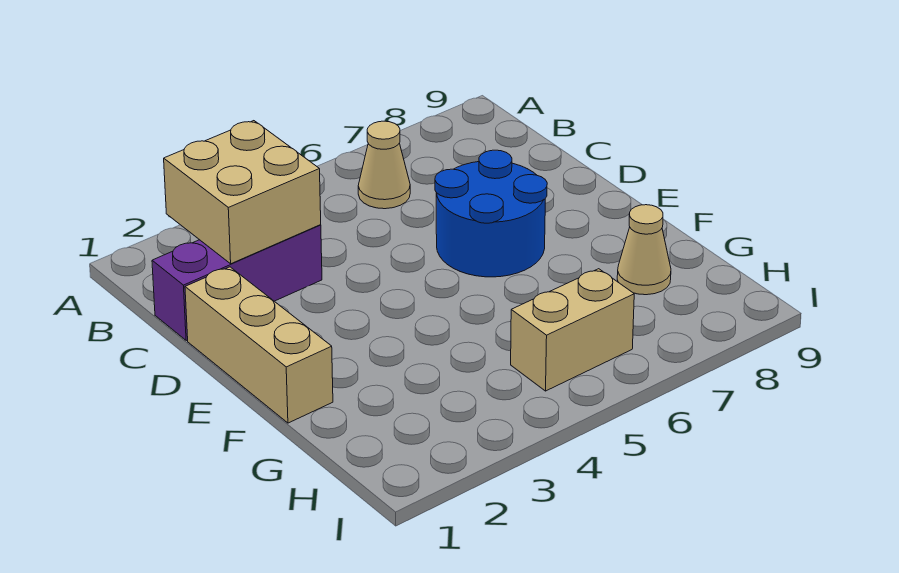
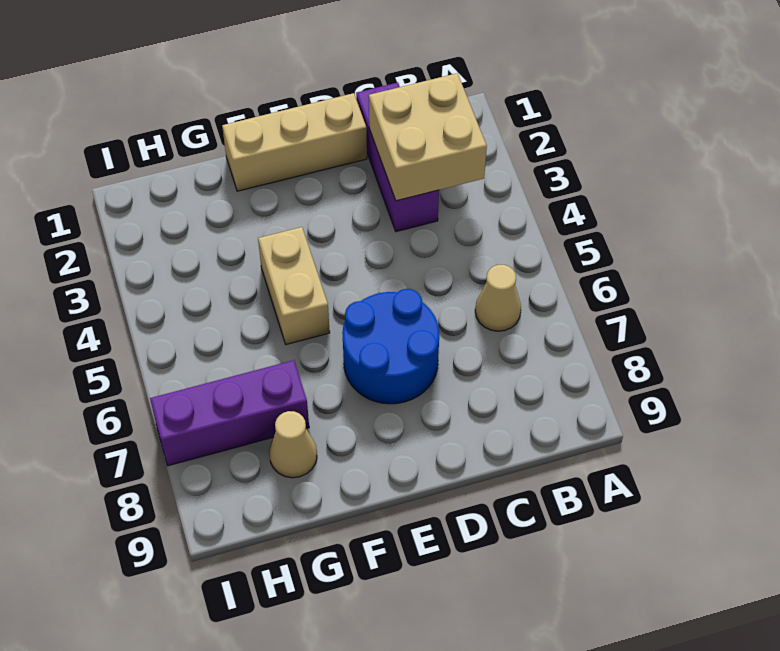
none -> purple 1x3 brick [150,360,309,466]
tan 1x2 brick [511,269,634,391] -> tan 1x2 brick moved to [258,227,330,344]

